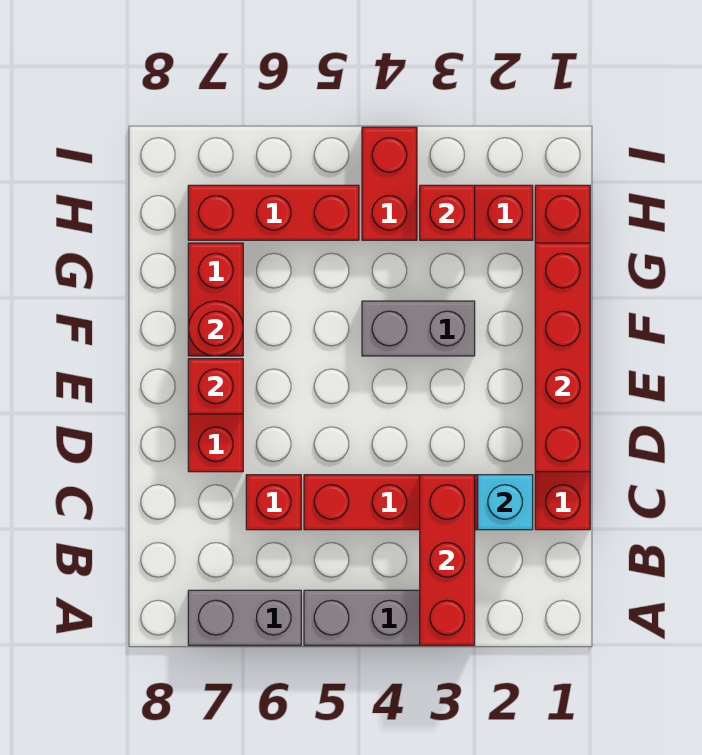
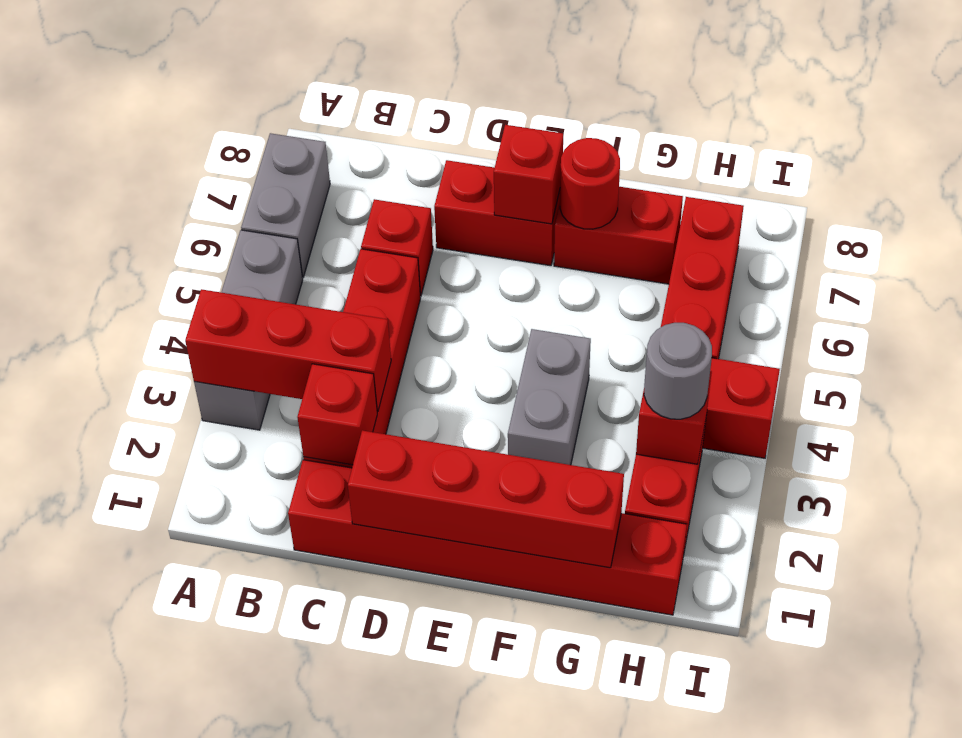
cyan 1x1 brick [478,475,533,530] -> red 1x1 brick [297,364,377,465]
none -> grey 1x1 round brick [644,323,712,419]

